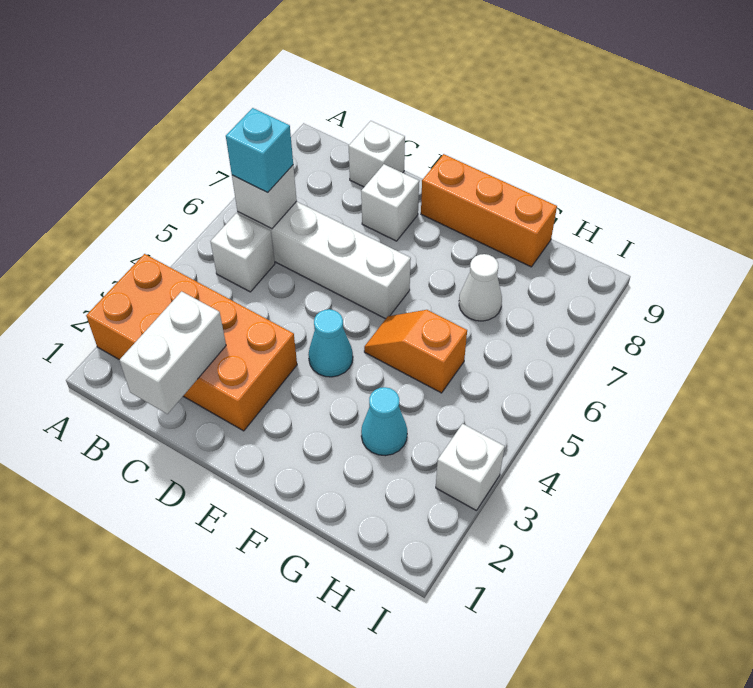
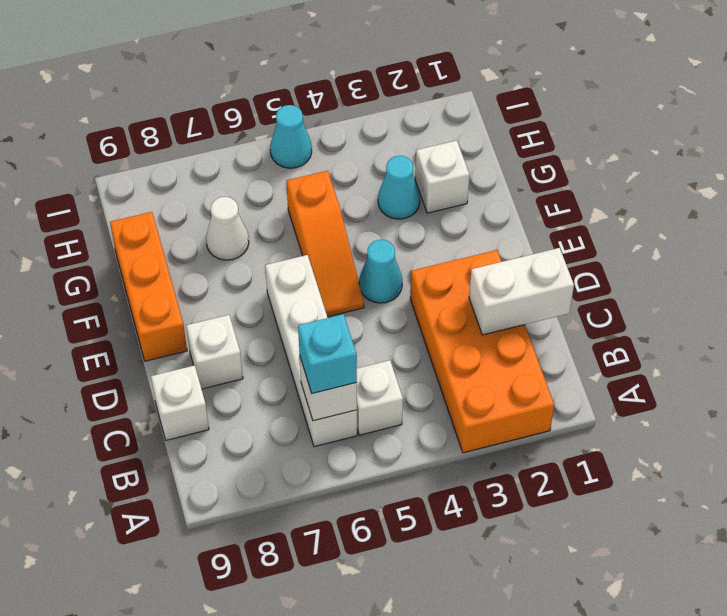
orange 1x2 slope [364,310,467,393] -> orange 1x3 slope [286,171,364,317]
white 1x1 brick [436,424,505,511] -> white 1x1 brick moved to [415,141,469,213]
none -> cyan 1x1 cone [270,105,312,168]

